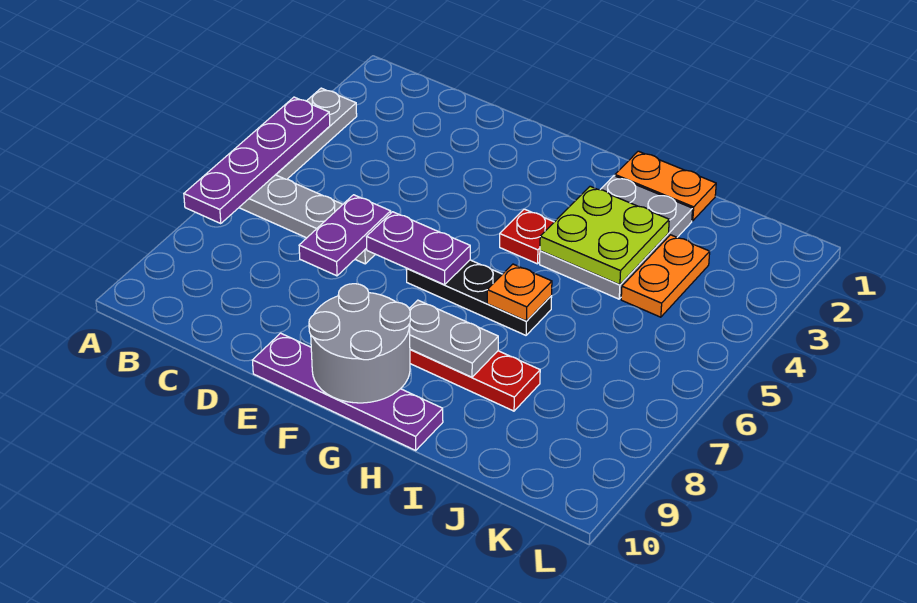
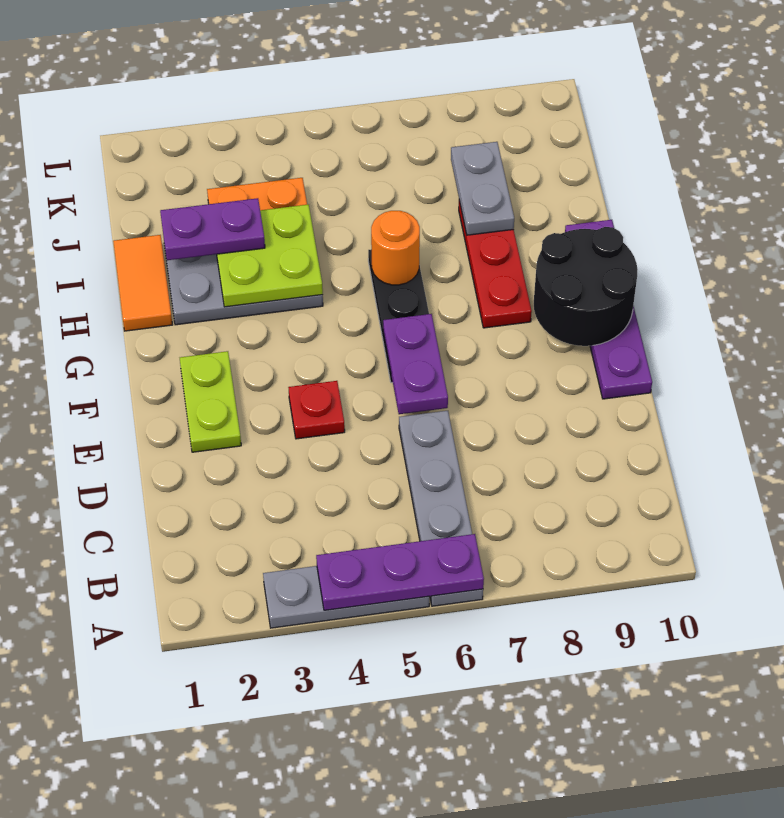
purple 1x4 plate [184,97,330,224] -> purple 1x3 plate [316,534,484,610]
purple 1x2 plate [299,195,391,276] -> purple 1x2 plate moved to [160,198,265,260]
none -> lime 1x2 plate [180,351,241,452]
grey 2x2 round brick [309,284,410,403] -> black 2x2 round brick [534,227,638,346]
red 1x1 plate [500,209,554,264] -> red 1x1 plate moved to [288,381,345,439]
grey 1x2 plate [409,300,498,377] -> grey 1x2 plate moved to [451,142,514,235]
orange 1x2 plate [615,151,716,221] -> orange 1x2 tile [113,235,172,331]
orange 1x1 plate [487,264,552,321] -> orange 1x1 round brick [371,211,420,285]

